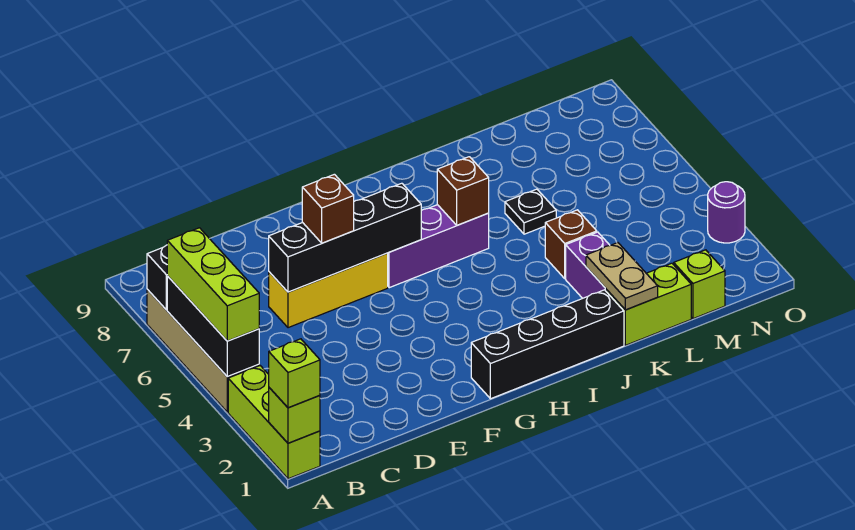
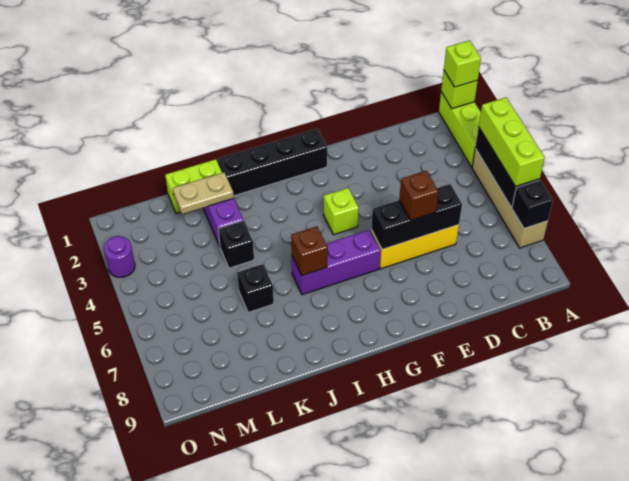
black 1x4 brick [269,183,421,292] -> black 1x3 brick [371,184,462,249]
tan 1x2 plate [586,243,658,310] -> tan 1x2 plate turned to [173,172,234,214]
brown 1x1 brick [545,210,597,279] -> black 1x1 brick [218,221,254,268]
black 1x1 plate [505,189,556,234] -> black 1x1 brick [237,264,274,312]
lime 1x1 brick [674,250,725,319] -> lime 1x1 brick moved to [324,188,359,235]

